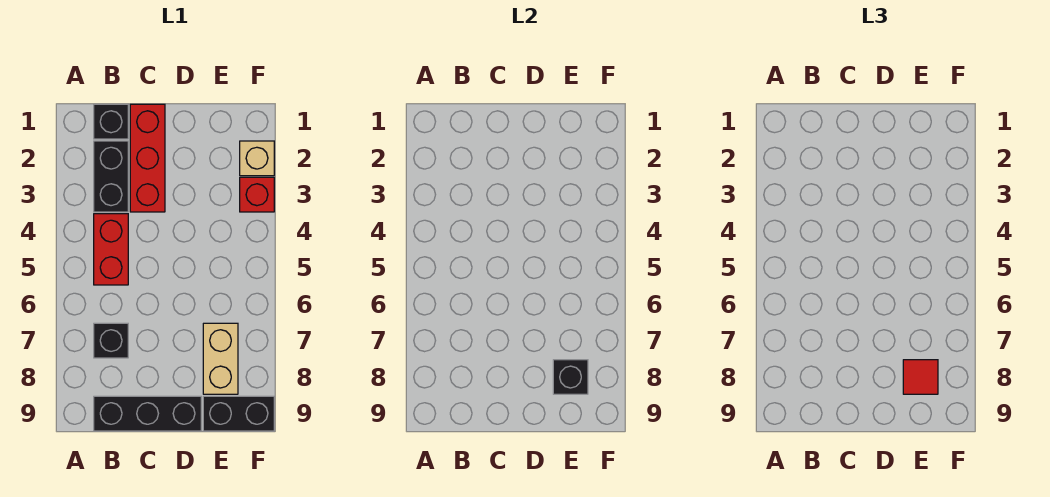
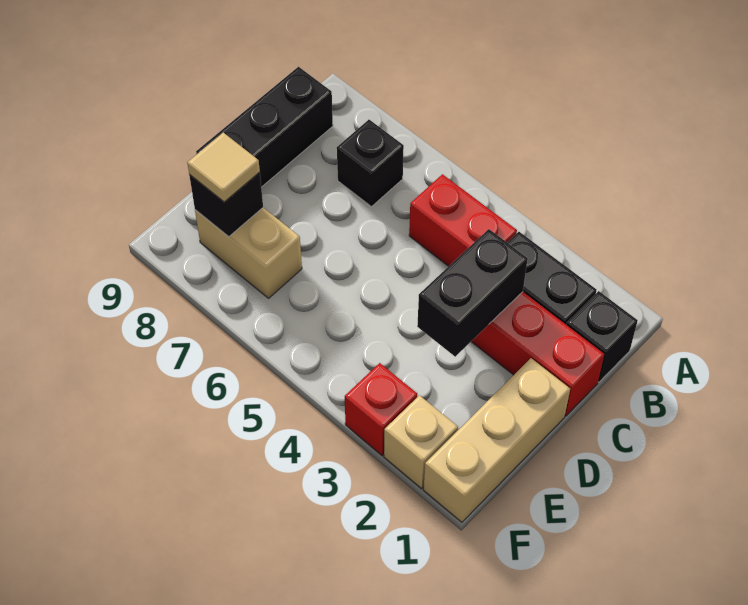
none -> tan 1x3 brick [424,358,570,522]
red 1x1 tile [903,360,938,394] -> tan 1x1 tile [187,133,260,202]
black 1x2 brick [203,396,274,431] -> black 1x2 brick moved to [417,229,528,357]

